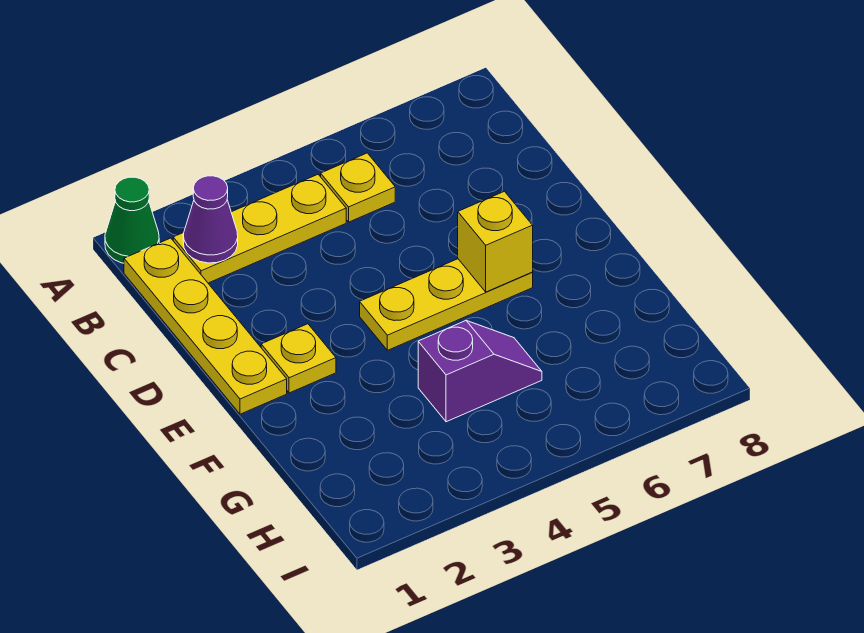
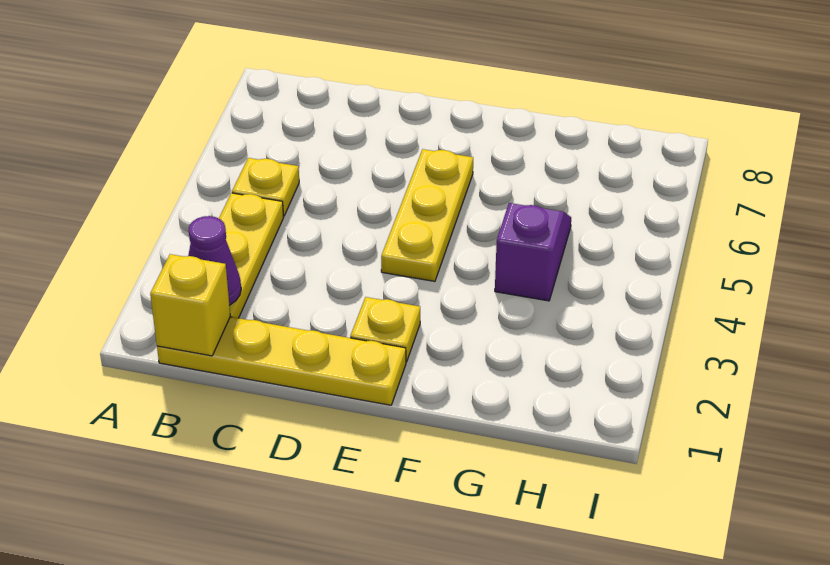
green 1x1 cone [105,177,159,263] -> none
yellow 1x1 brick [458,191,533,292] -> yellow 1x1 brick moved to [150,254,230,356]

